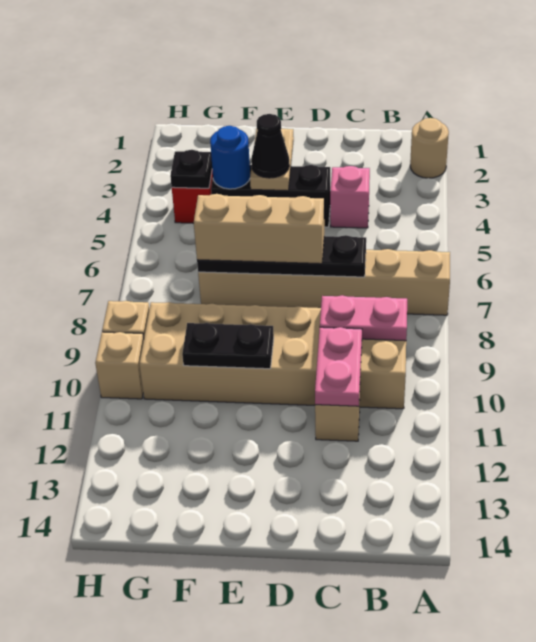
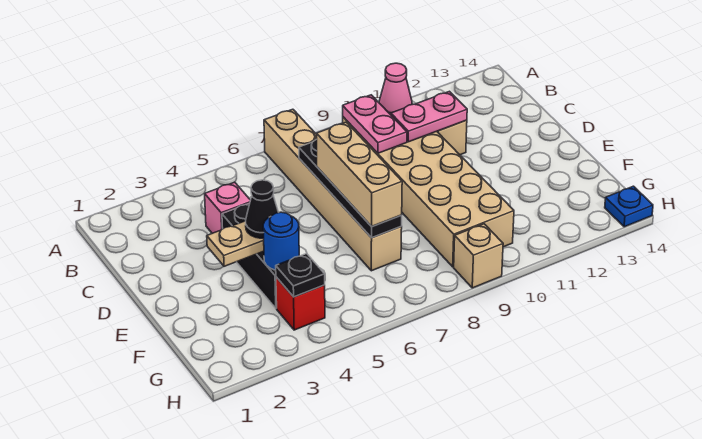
tan 1x1 round brick [410,118,449,178] -> none
none -> pink 1x1 cone [379,63,412,115]
black 1x2 plate [182,323,274,369] -> none
tan 1x1 brick [95,332,144,399] -> none
none -> blue 1x1 plate [605,186,653,227]

